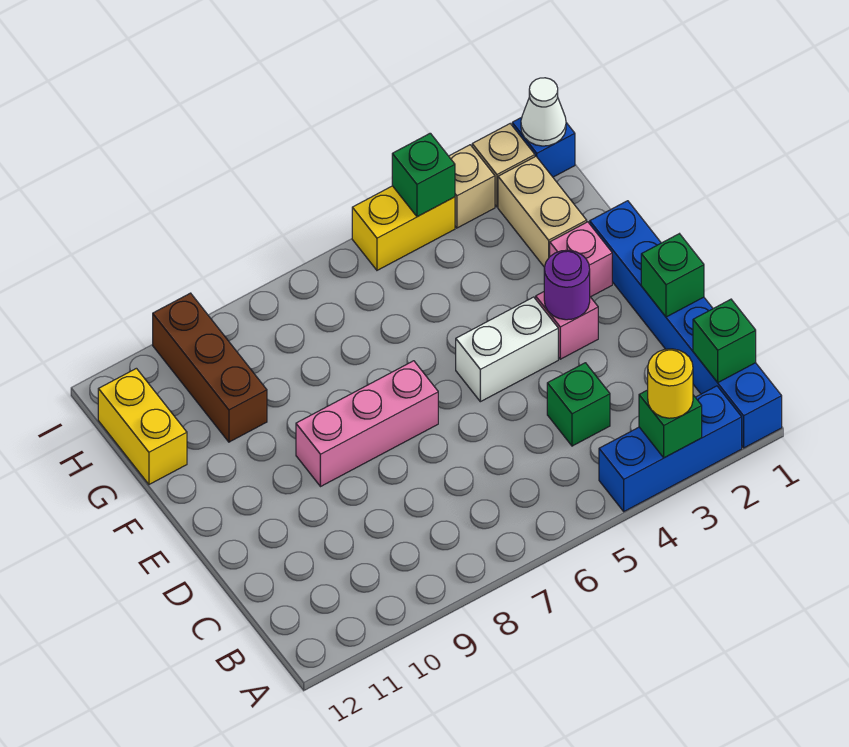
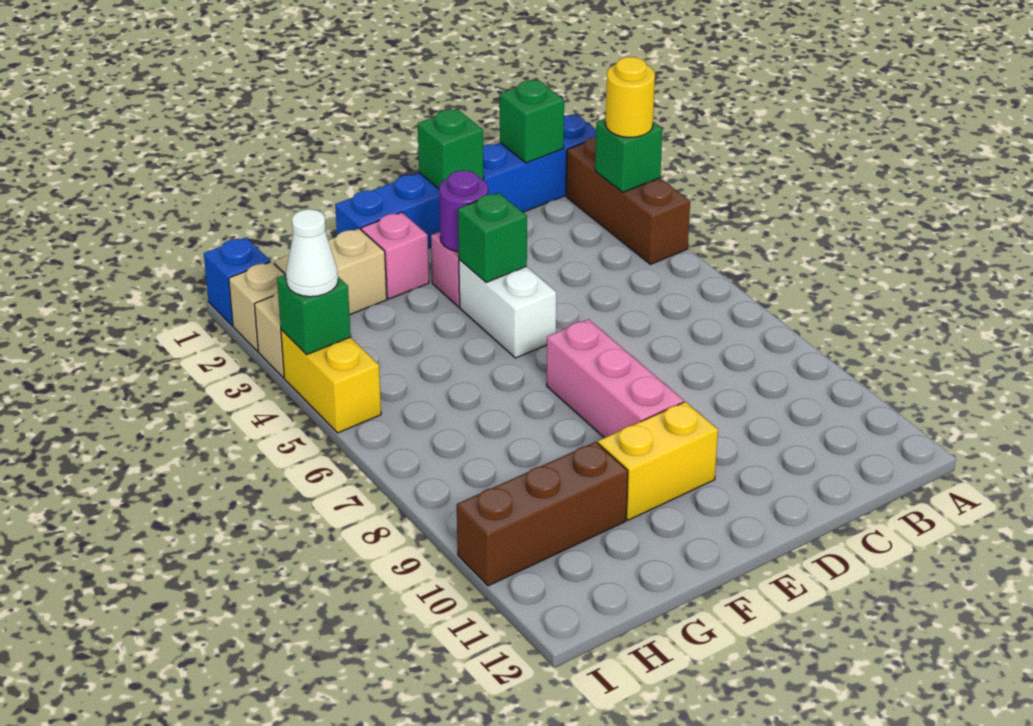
blue 1x3 brick [599,386,742,511] -> brown 1x3 brick [566,137,690,264]
green 1x1 brick [547,363,610,446] -> green 1x1 brick moved to [458,193,527,283]
yellow 1x2 brick [98,368,187,484] -> yellow 1x2 brick moved to [598,402,718,520]
white 1x1 cone [521,78,566,146] -> white 1x1 cone moved to [286,209,338,297]

